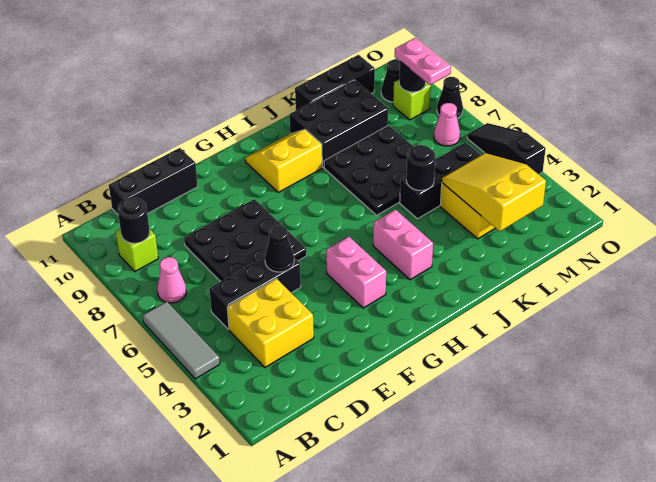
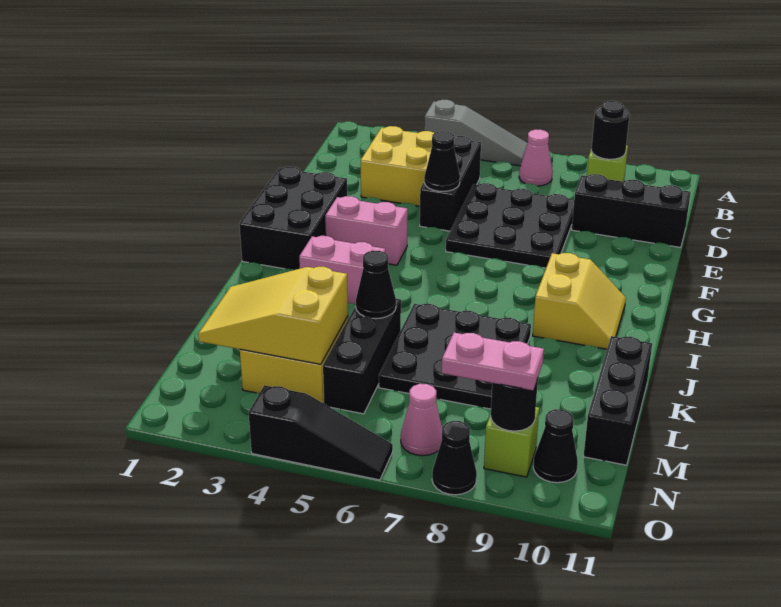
grey 1x3 tile [143,302,220,379] -> grey 1x3 slope [424,100,528,166]
black 1x3 brick [109,148,198,214] -> black 1x3 brick turned to [572,174,691,248]
black 2x3 brick [290,80,388,168] -> black 2x3 brick moved to [239,167,347,270]
black 1x1 round brick [406,145,435,190] -> black 1x1 cone [356,251,396,319]
yellow 2x3 slope [442,153,546,231] -> yellow 2x3 slope turned to [198,267,348,364]

